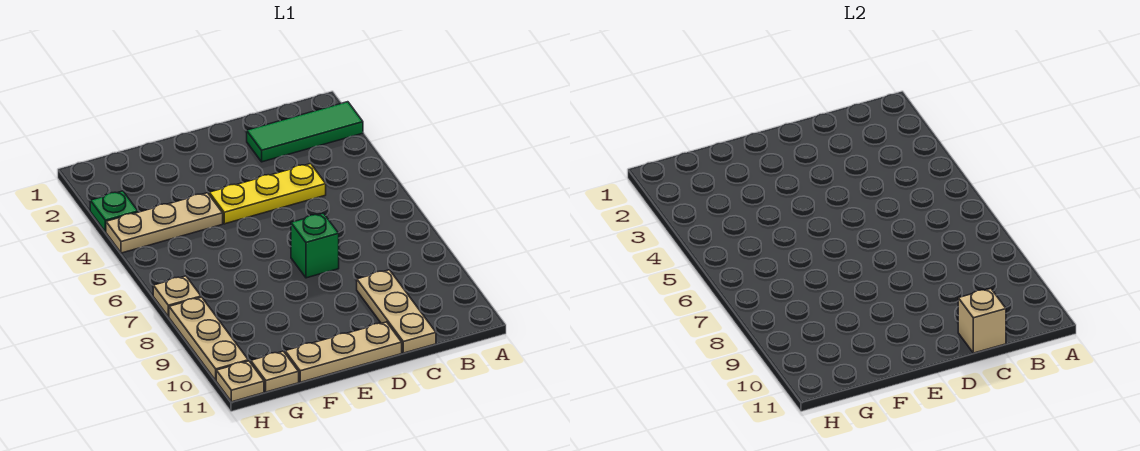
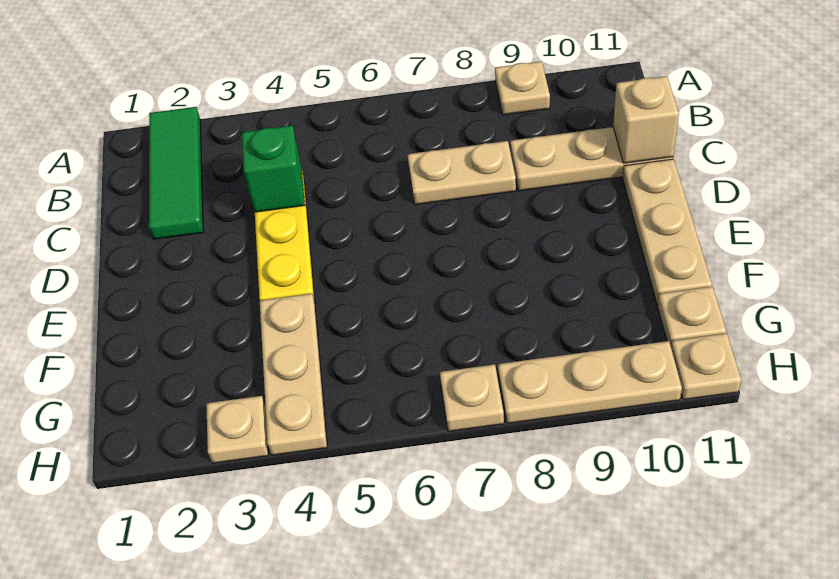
none -> tan 1x1 plate [495,61,550,115]
none -> tan 1x2 plate [407,141,516,205]
green 1x1 brick [291,213,339,278] -> green 1x1 brick moved to [242,125,305,212]
green 1x1 plate [90,191,138,232] -> tan 1x1 plate [206,396,268,463]

